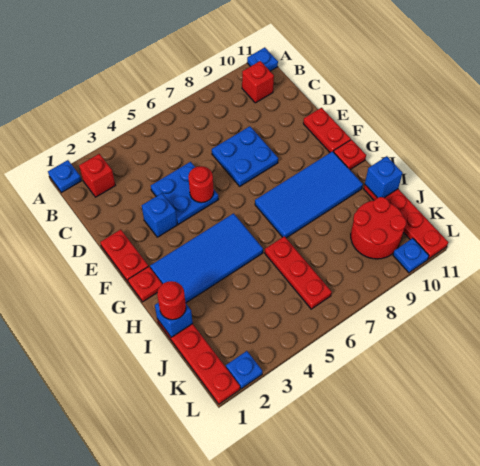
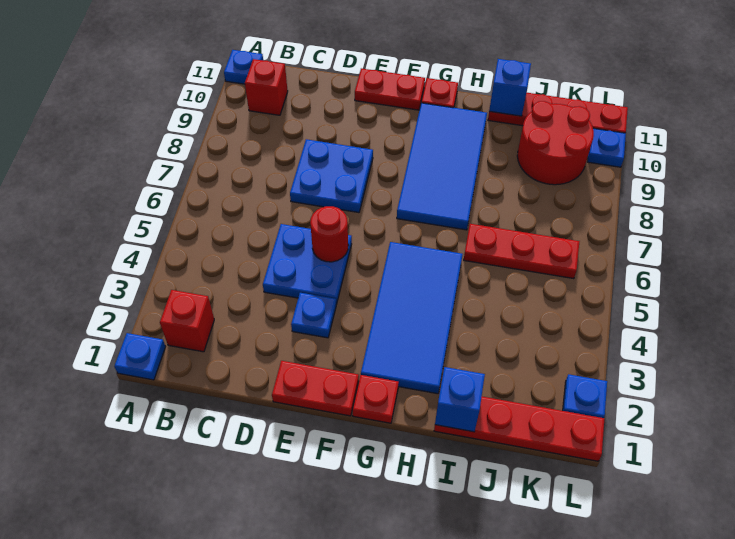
blue 1x1 brick [142,193,177,237] -> blue 1x1 plate [291,293,336,338]
red 1x1 round brick [157,281,186,320] -> none

